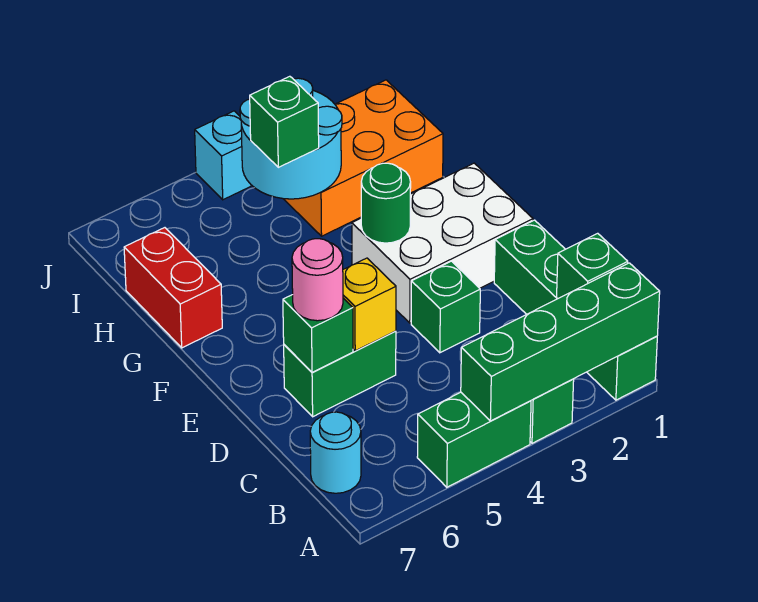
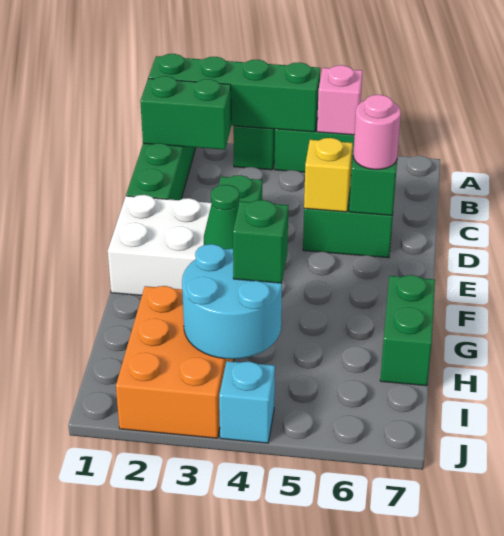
none -> pink 1x1 brick [317,65,363,135]
green 1x1 brick [557,233,628,299] -> green 1x2 brick [140,76,231,150]
cyan 1x1 round brick [310,412,361,493] -> none
green 1x1 round brick [361,163,411,243] -> green 1x1 cone [204,185,239,249]
red 1x2 brick [124,228,222,348] -> green 1x2 brick [380,275,435,386]
orange 2x3 brick [284,80,443,236] -> orange 2x3 brick turned to [116,286,234,438]

